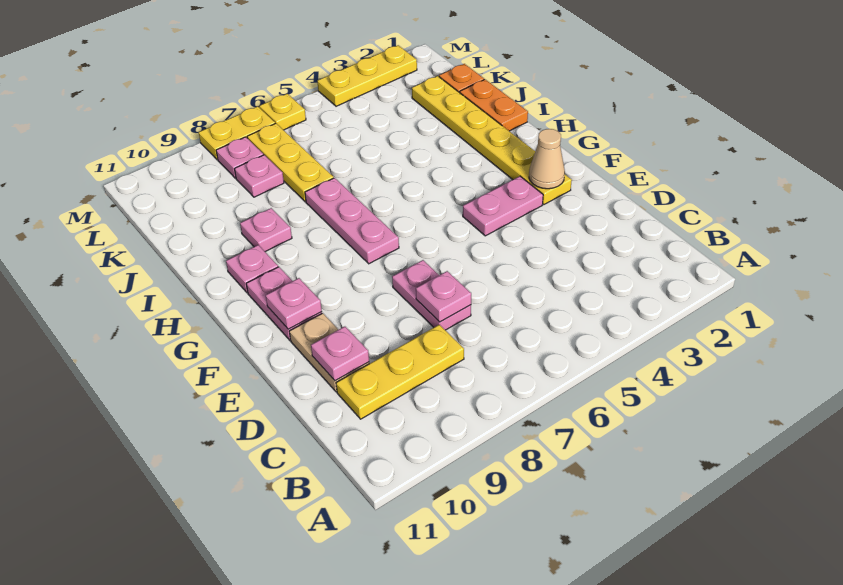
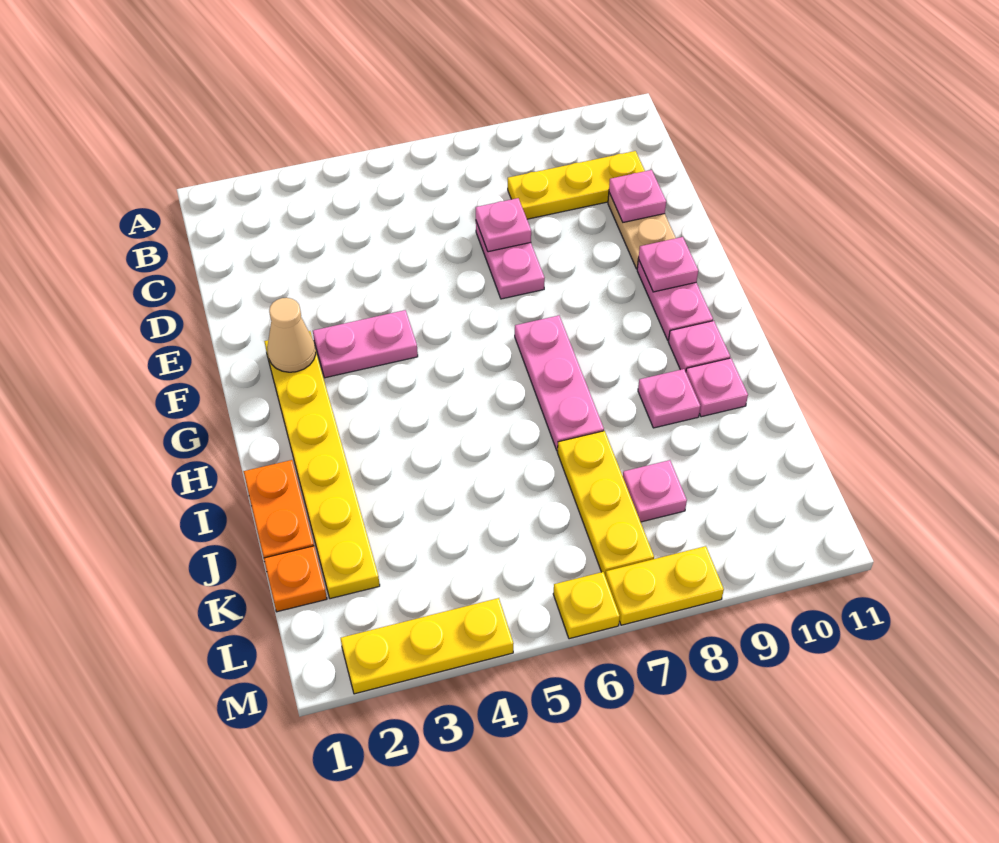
pink 1x1 plate [216,137,263,178] -> pink 1x1 plate moved to [686,358,748,417]

